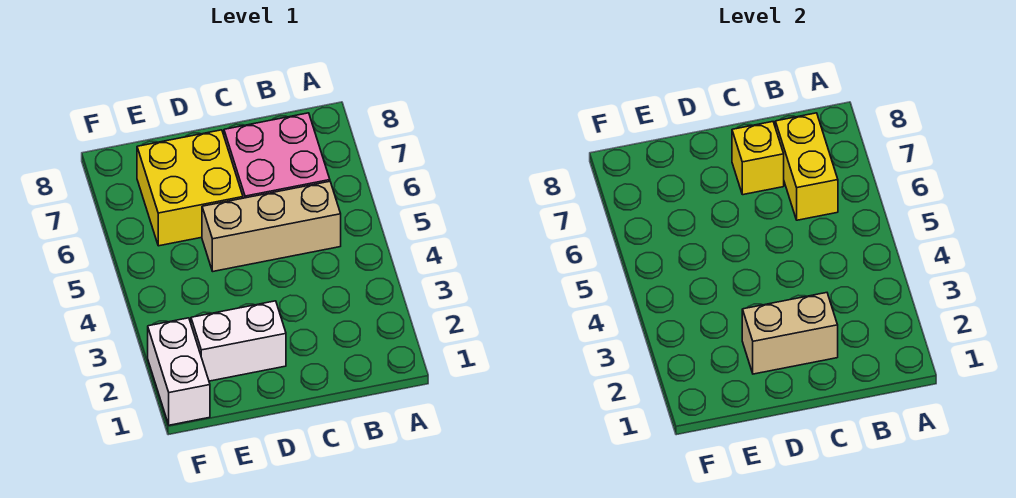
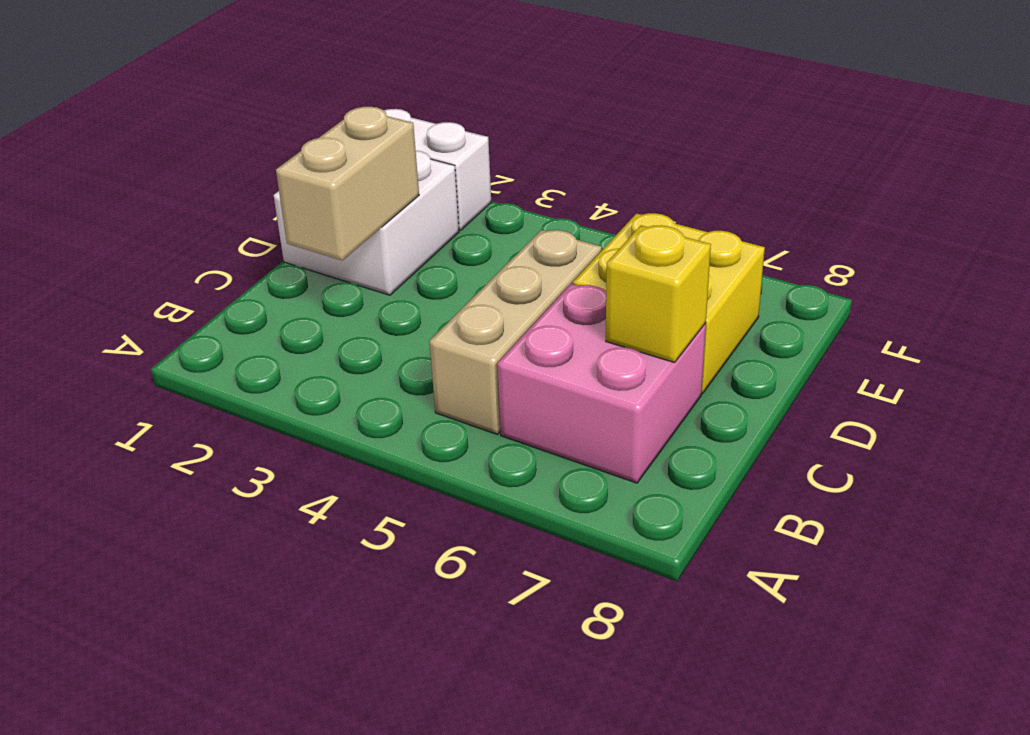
yellow 1x2 brick [775,113,838,220] -> none
white 1x2 brick [191,301,286,381] -> white 2x2 brick [274,151,459,295]

